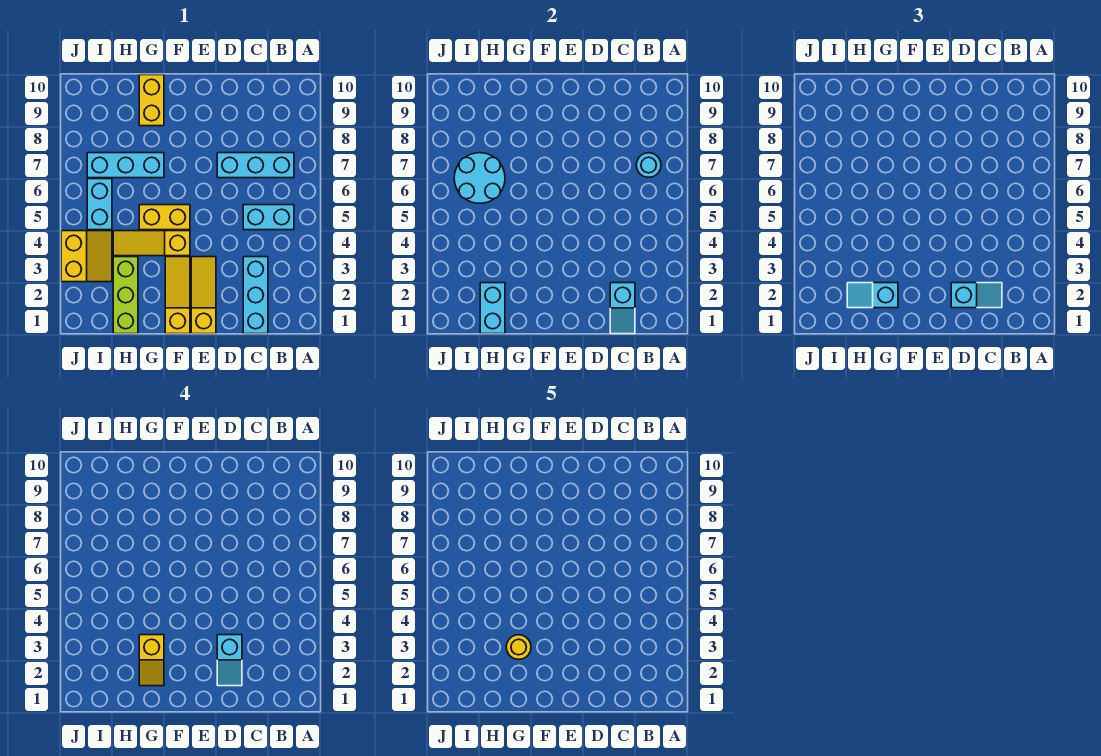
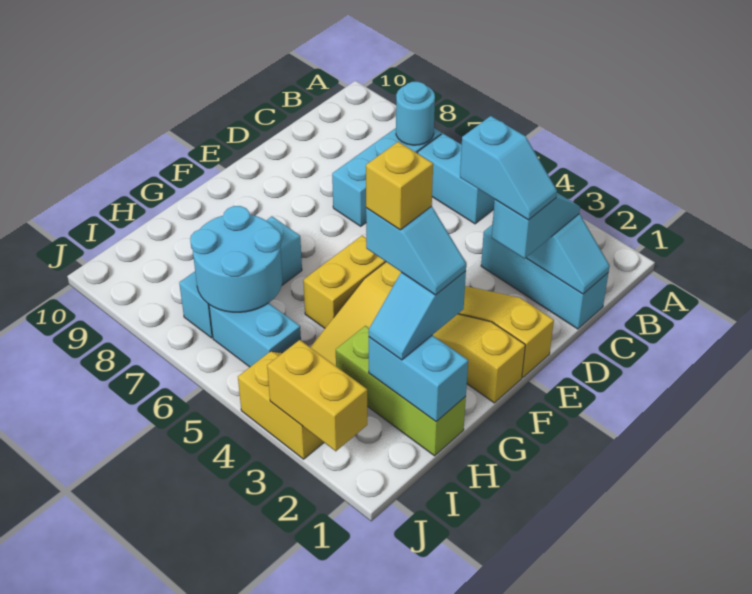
cyan 1x2 brick [243,205,294,230] -> cyan 1x2 brick turned to [418,134,495,224]
yellow 1x2 slope [139,635,164,686] -> cyan 1x2 slope [366,206,466,295]
yellow 1x1 round brick [506,635,531,659] -> yellow 1x1 brick [366,142,433,230]
yellow 1x2 brick [139,75,164,126] -> yellow 1x2 brick moved to [267,340,367,451]

